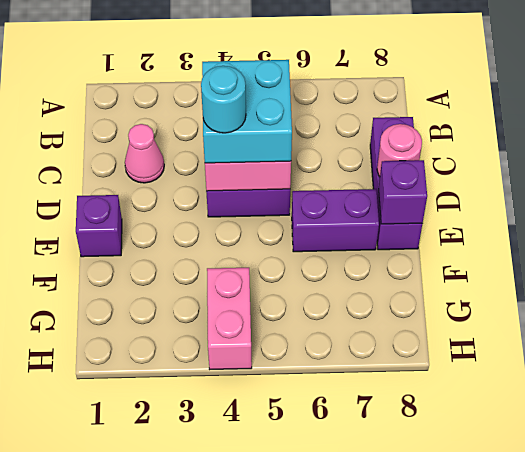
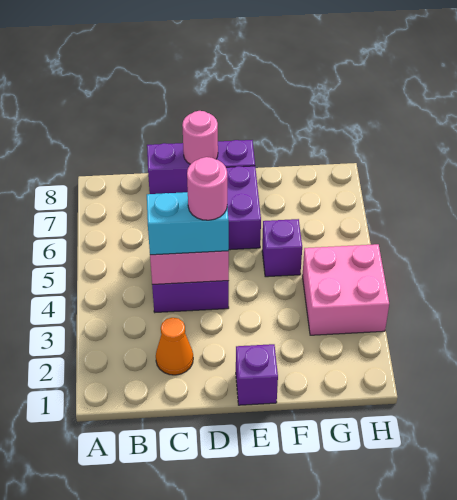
pink 1x1 cone [125,124,164,183] -> orange 1x1 cone [156,318,193,375]
cyan 2x2 brick [202,60,292,163] -> cyan 1x2 brick [147,192,229,255]
cyan 1x1 round brick [201,66,246,133] -> pink 1x1 round brick [187,157,227,220]
purple 1x1 brick [379,160,427,224] -> purple 1x1 brick moved to [262,219,302,277]
pink 1x2 brick [207,268,252,369] -> pink 2x2 brick [302,244,389,335]

